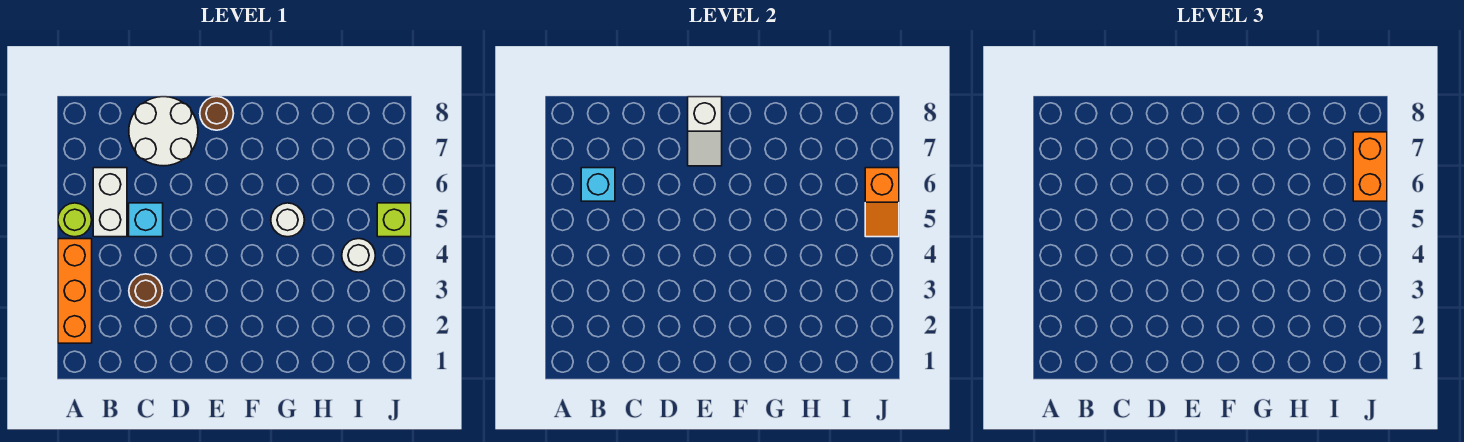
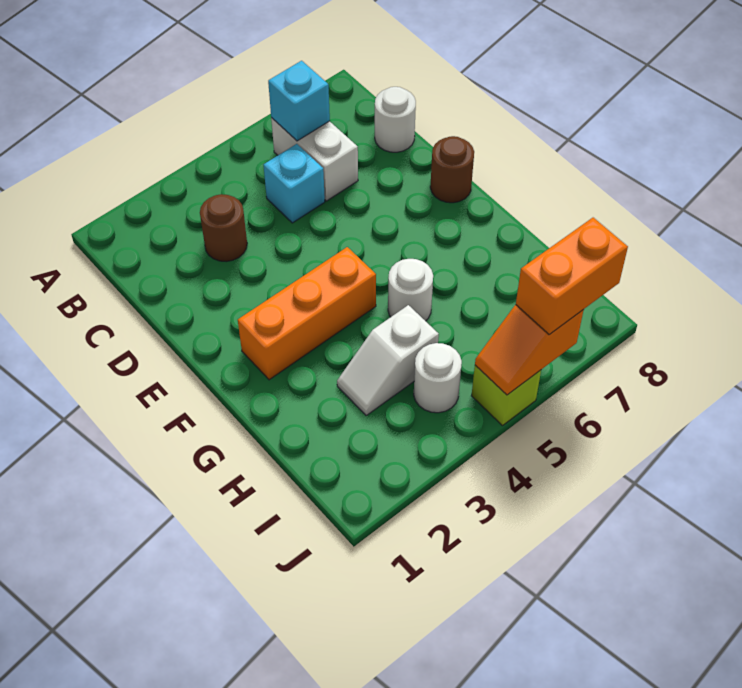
orange 1x3 brick [58,239,92,343] -> orange 1x3 brick moved to [238,247,376,380]
lime 1x1 round brick [58,203,92,237] -> none
white 1x2 brick [93,168,127,237] -> white 1x2 brick turned to [271,118,358,201]
white 2x2 round brick [129,97,198,166] -> white 1x1 round brick [375,87,416,152]
white 1x2 slope [688,97,722,166] -> white 1x2 slope moved to [337,305,439,415]

